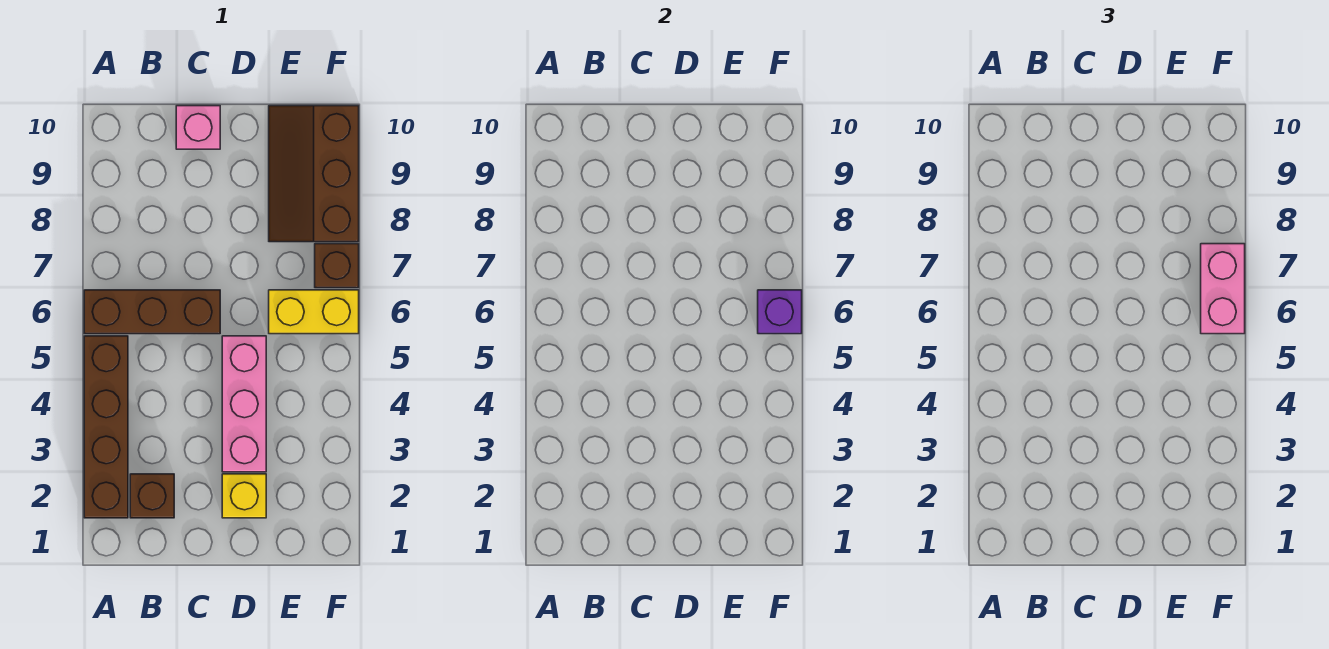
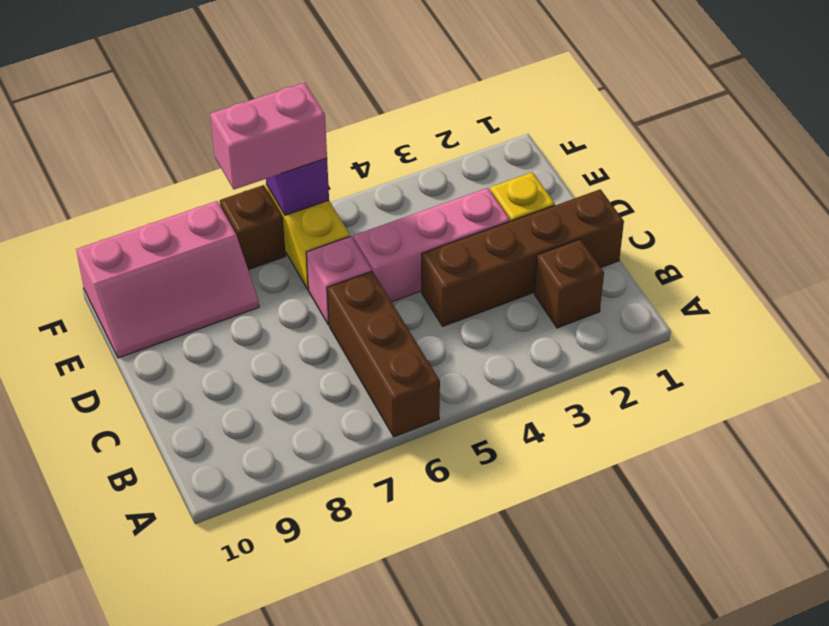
brown 1x4 brick [84,336,128,518] -> brown 1x4 brick moved to [422,189,624,326]
pink 1x1 brick [176,106,220,149] -> pink 1x1 brick moved to [306,236,372,325]
brown 2x3 slope [269,106,359,242] -> pink 2x3 slope [76,201,259,358]

